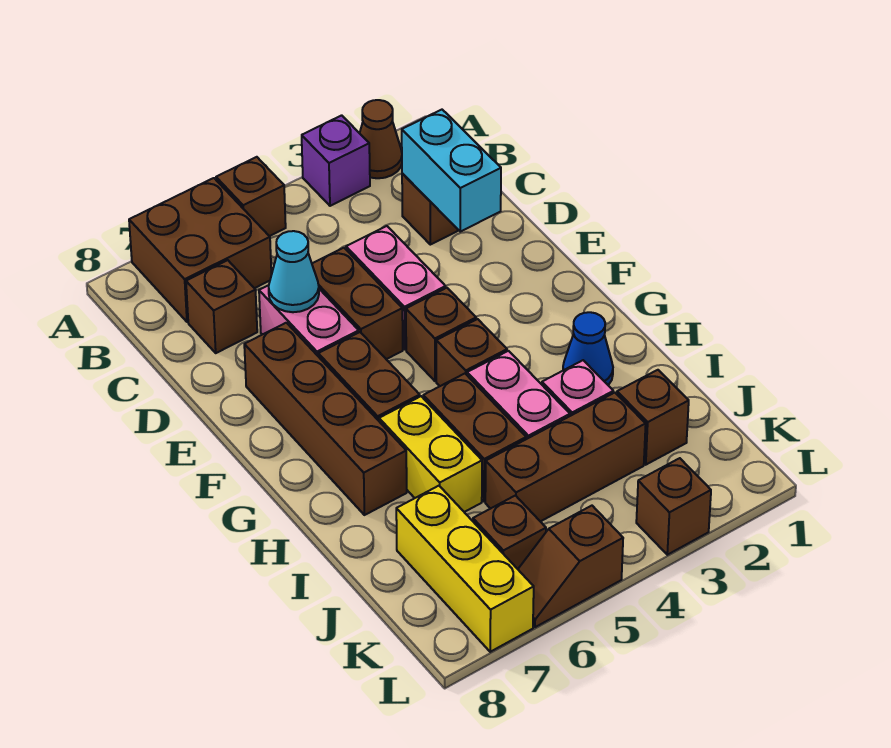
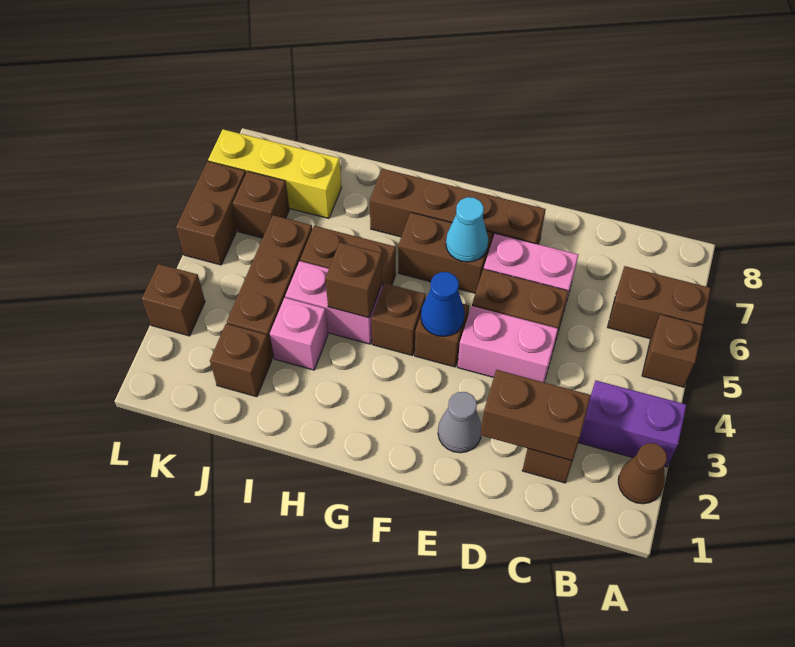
purple 1x1 brick [302,115,370,206] -> purple 1x2 brick [578,381,686,467]
brown 2x2 brick [129,178,271,322] -> brown 1x2 brick [608,266,711,339]
cyan 1x2 brick [402,110,501,232] -> brown 1x2 brick [481,370,591,461]
brown 1x1 brick [186,260,257,353] -> brown 1x1 brick moved to [325,242,382,318]
cyan 1x1 cone [269,231,319,312] -> cyan 1x1 cone moved to [446,197,488,262]
none -> grey 1x1 cone [438,392,482,453]
blue 1x1 cone [563,312,613,385] -> blue 1x1 cone moved to [421,272,465,336]
yellow 1x2 brick [379,396,482,512] -> none
brown 1x2 slope [518,506,623,627] -> brown 1x2 brick [176,161,246,265]

